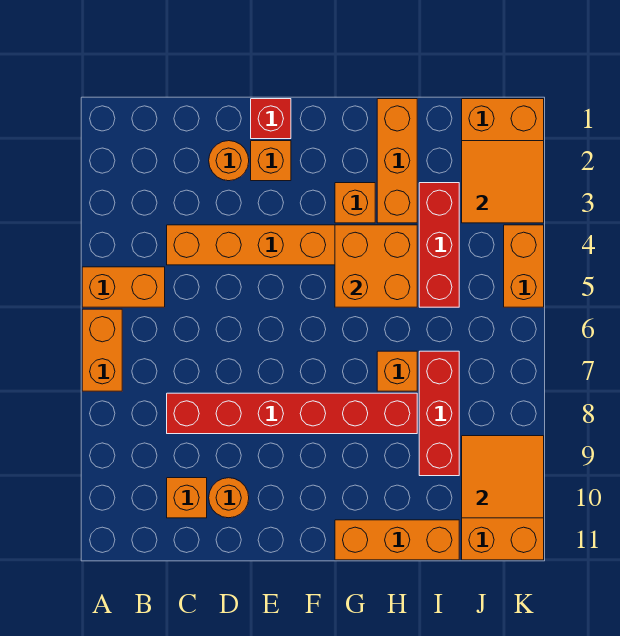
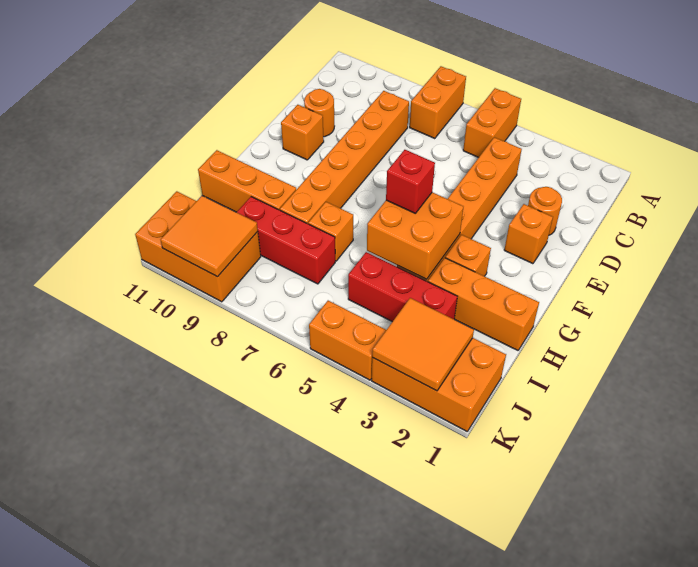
orange 1x2 brick [82,309,122,391] -> orange 1x2 brick turned to [410,66,466,139]
red 1x6 brick [167,393,417,434] -> orange 1x6 brick [280,91,409,224]
orange 1x1 brick [167,478,207,518] -> orange 1x1 brick moved to [281,105,324,160]
red 1x1 brick [251,99,291,139] -> red 1x1 brick moved to [386,150,435,213]
orange 1x3 brick [335,520,459,560] -> orange 1x3 brick turned to [198,150,296,212]

